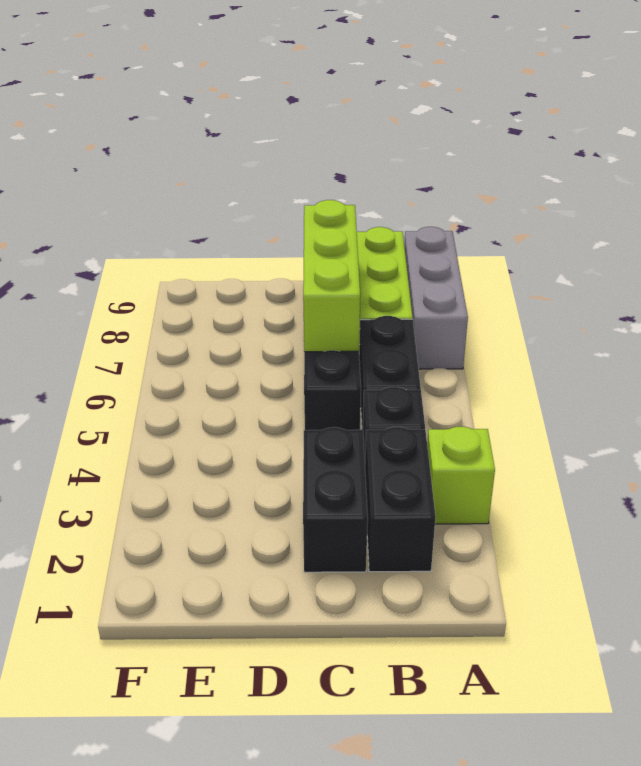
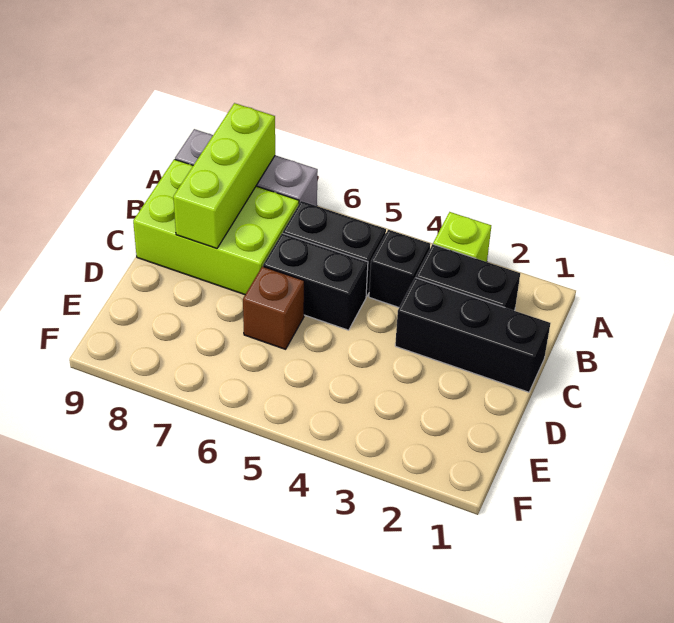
black 1x2 brick [303,427,368,572] -> black 1x3 brick [395,278,550,392]
lime 1x3 brick [303,200,360,352] -> lime 1x3 brick turned to [173,103,275,249]
none -> brown 1x1 brick [243,266,304,349]

